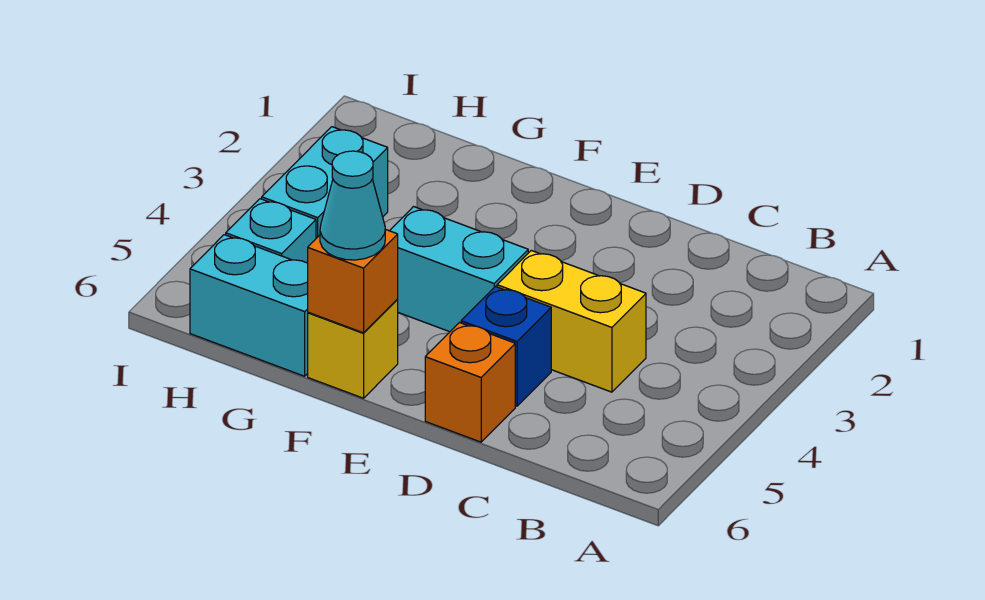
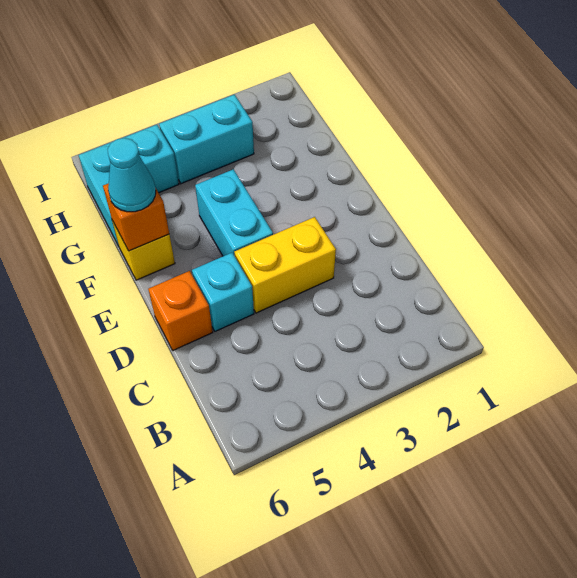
yellow 1x2 brick [497,250,646,392] -> yellow 1x2 brick turned to [234,217,336,313]
blue 1x1 brick [461,287,551,406] -> cyan 1x1 brick [192,253,254,331]

